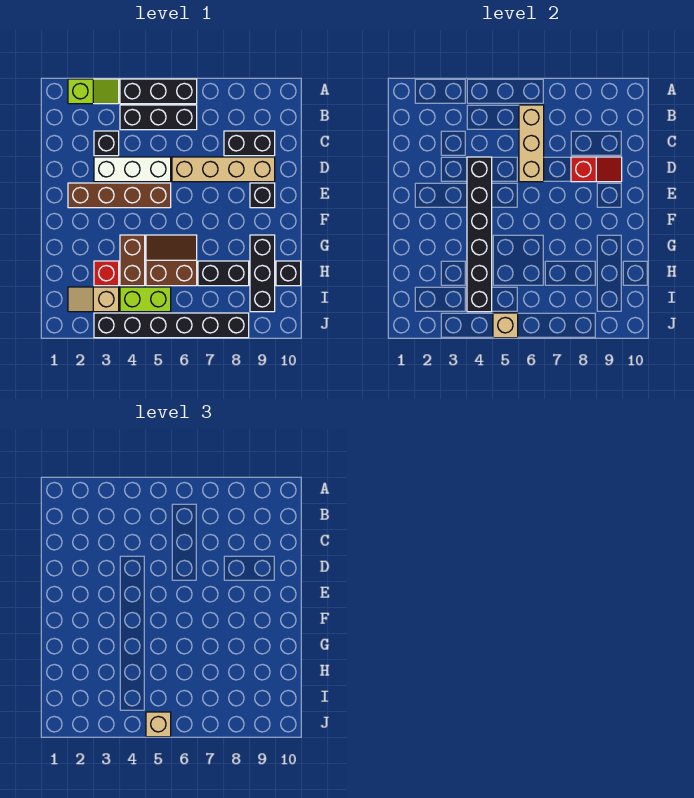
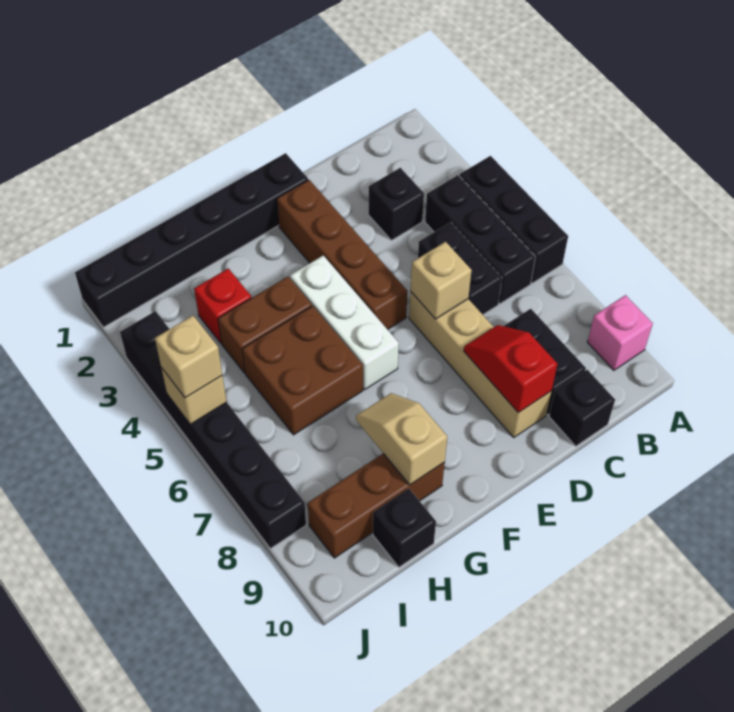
lime 1x2 slope [68,79,119,104] -> none
none -> pink 1x1 brick [587,295,653,370]
tan 1x3 brick [519,105,544,182] -> tan 1x1 brick [410,242,472,319]
white 1x3 brick [94,157,171,182] -> white 1x3 brick moved to [290,255,399,389]
black 1x6 brick [467,157,492,312] -> black 1x6 brick moved to [75,153,308,327]
red 1x2 slope [571,157,622,182] -> red 1x2 slope turned to [464,325,557,413]
black 1x1 brick [250,183,275,208] -> black 1x1 brick moved to [549,370,615,446]
brown 2x2 slope [146,235,197,286] -> brown 2x2 brick [242,306,363,435]
black 1x3 brick [250,235,275,312] -> brown 1x3 brick [308,454,445,558]
black 1x2 brick [198,261,249,286] -> black 1x2 brick moved to [418,222,502,315]
tan 1x2 slope [68,287,119,312] -> tan 1x2 slope moved to [356,393,447,485]
lime 1x2 brick [120,287,171,312] -> none

